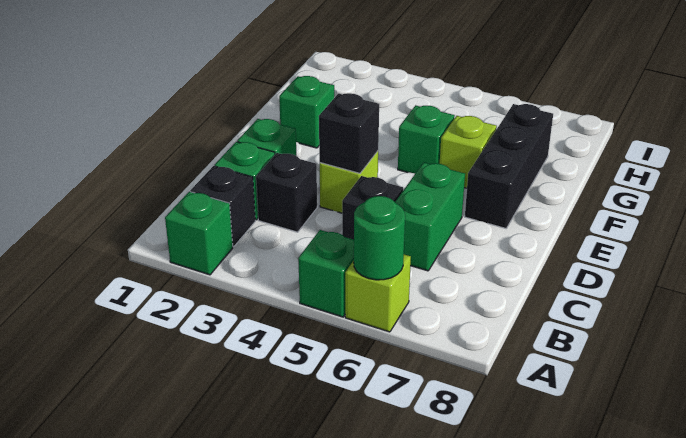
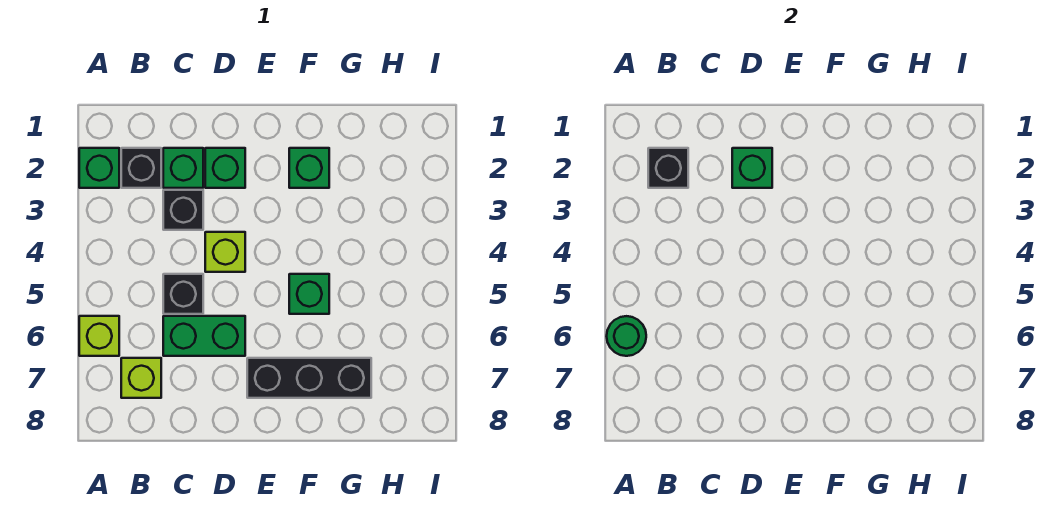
green 1x1 brick [298,230,354,317] -> green 1x1 brick moved to [732,148,772,188]
black 1x1 brick [319,93,379,173] -> black 1x1 brick moved to [648,148,688,188]
lime 1x1 brick [440,116,497,188] -> lime 1x1 brick moved to [121,358,161,398]

